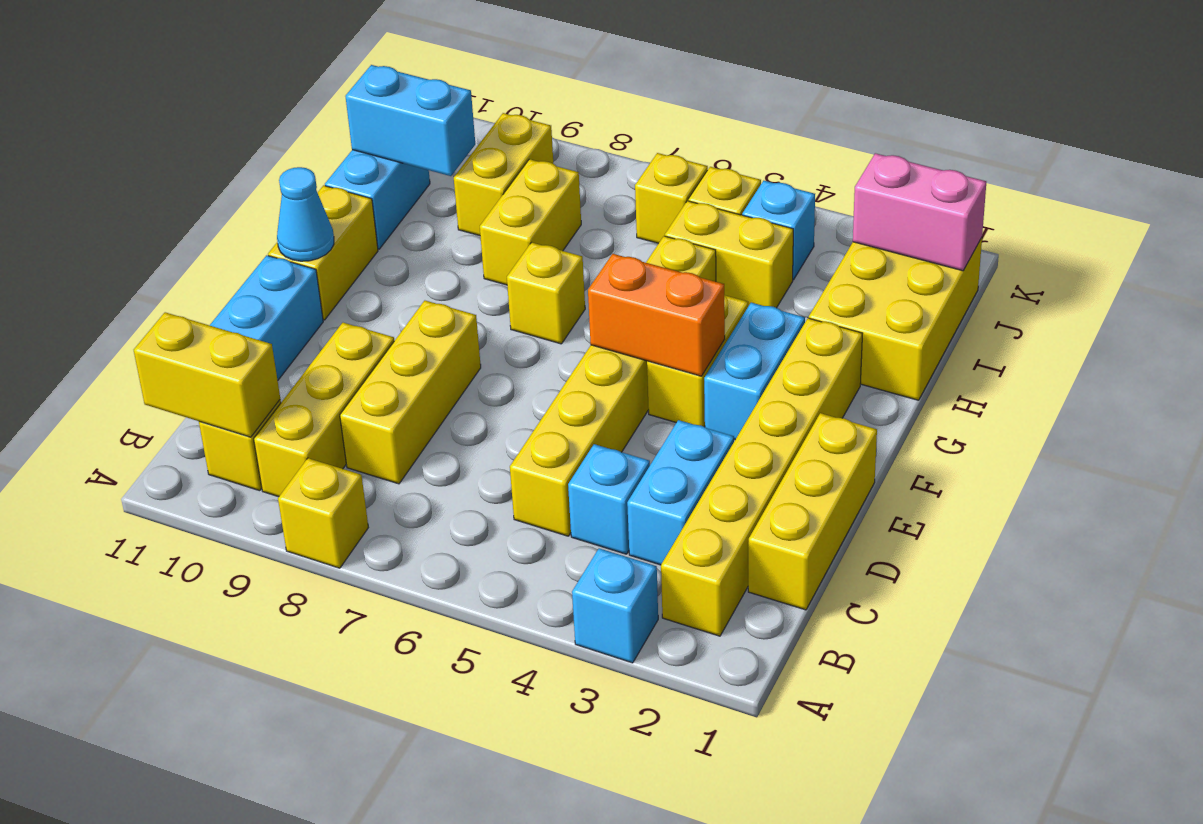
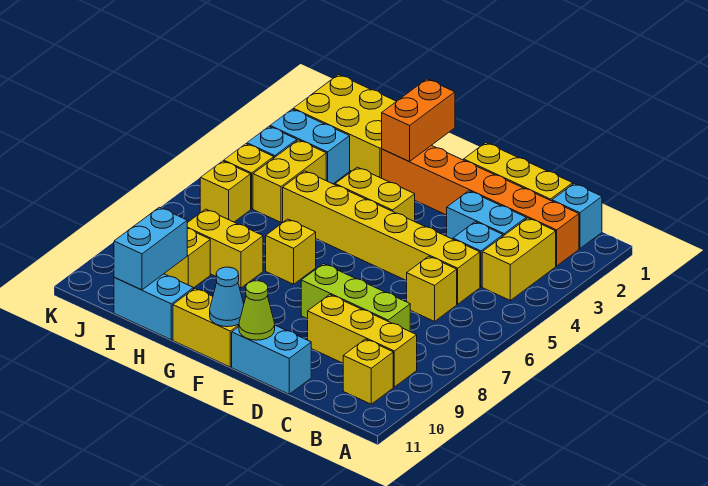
cyan 1x1 brick [572,548,658,663] -> cyan 1x1 brick moved to [552,184,602,249]
yellow 1x1 brick [278,458,368,568] -> yellow 1x1 brick moved to [407,256,457,321]
yellow 1x6 brick [661,318,863,636] -> orange 1x6 brick [382,145,579,266]
yellow 1x2 brick [134,312,280,437] -> yellow 1x2 brick moved to [482,218,556,300]
yellow 1x3 brick [340,301,481,484] -> lime 1x3 brick [301,264,410,331]
none -> lime 1x1 cone [239,281,275,340]
cyan 1x2 brick [704,303,805,440] -> cyan 1x2 brick moved to [270,109,350,184]
orange 1x2 brick [588,254,725,376] -> orange 1x2 brick moved to [382,79,455,161]
pink 1x2 brick [853,153,986,271] -> none

